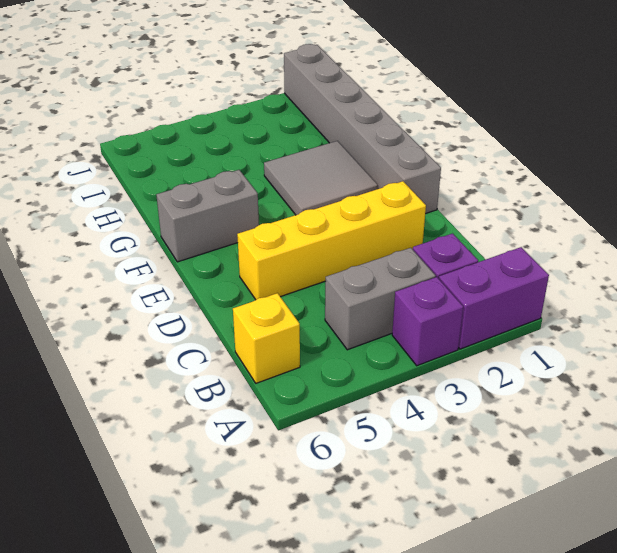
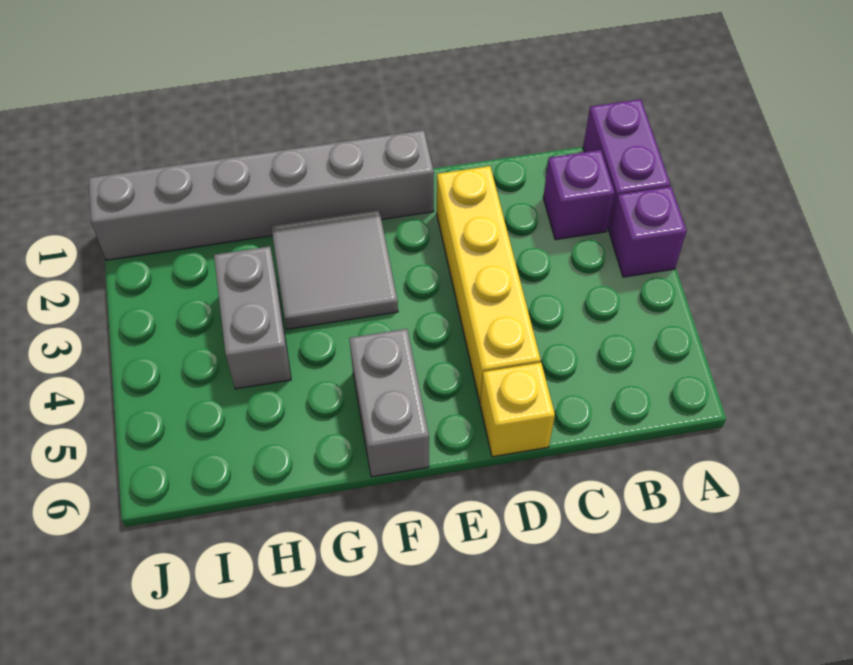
grey 1x2 brick [325,248,436,350] -> grey 1x2 brick moved to [214,246,291,389]
yellow 1x1 brick [233,293,300,383] -> yellow 1x1 brick moved to [480,363,555,457]

